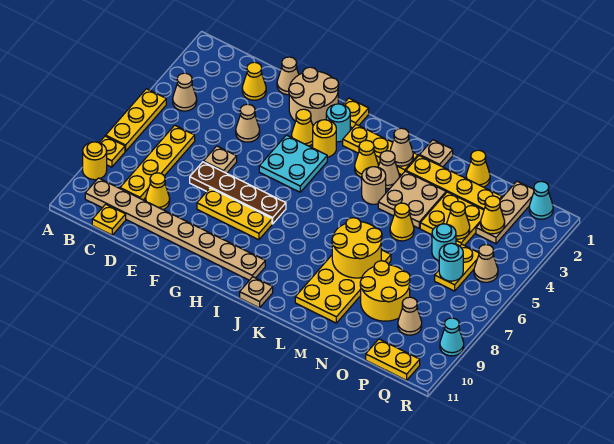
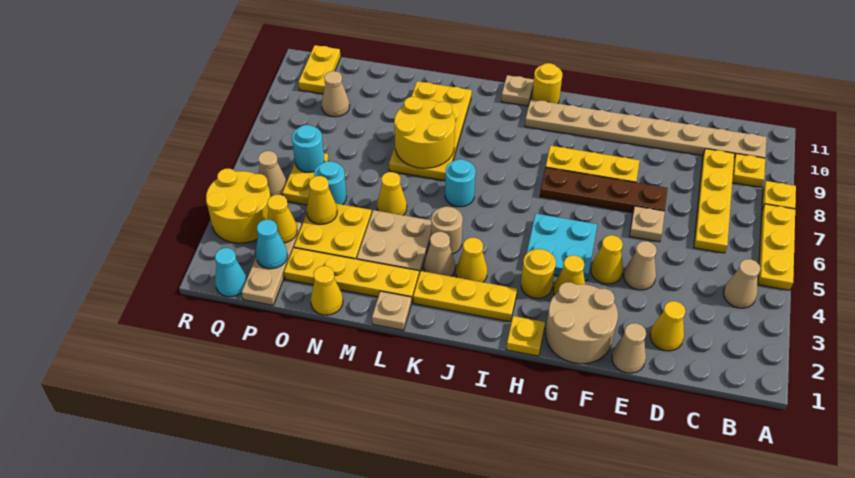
yellow 1x1 round brick [83,142,107,180] -> yellow 1x1 round brick moved to [532,63,562,104]
yellow 1x1 plate [92,204,126,235] -> yellow 1x1 plate moved to [732,154,765,187]
yellow 1x1 cone [146,173,170,210] -> yellow 1x1 cone moved to [591,235,623,284]
cyan 1x1 round brick [326,104,350,142] -> cyan 1x1 round brick moved to [445,159,476,207]
tan 1x1 cone [390,128,413,166] -> none
yellow 2x2 round brick [360,261,410,321] -> yellow 2x2 round brick moved to [206,169,270,243]
yellow 1x2 plate [366,339,420,380] -> yellow 1x2 plate turned to [298,45,341,94]
cyan 1x1 cone [440,318,464,356] -> cyan 1x1 cone moved to [256,220,288,269]

